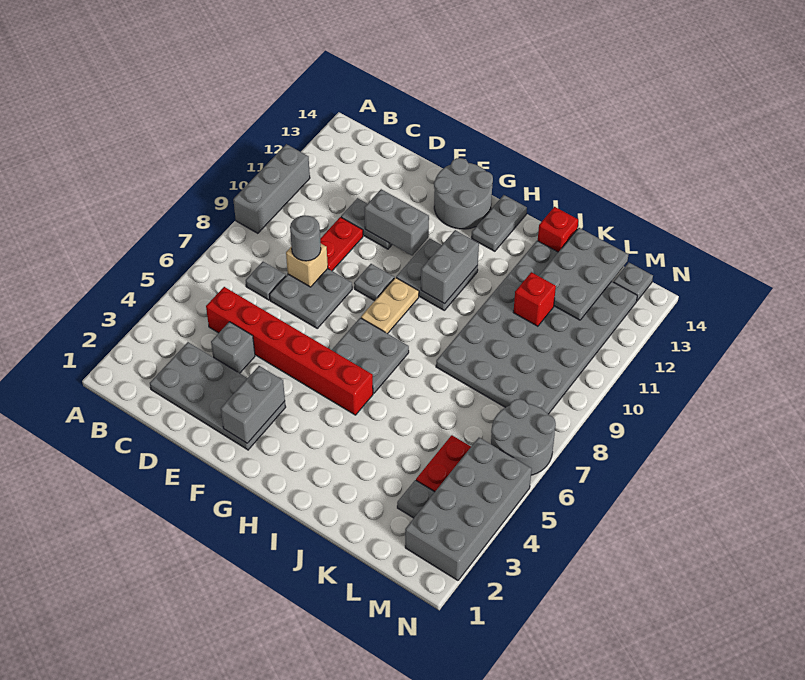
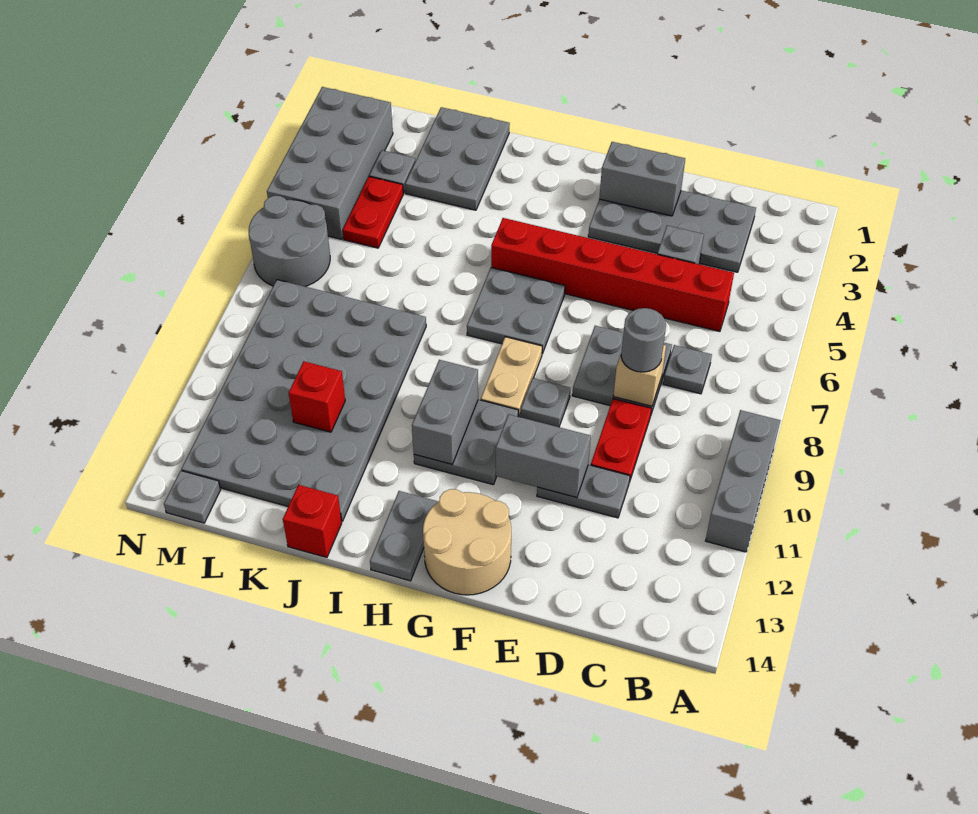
grey 1x2 brick [221,366,285,443] -> grey 1x2 brick turned to [599,142,685,216]
grey 2x2 round brick [434,158,493,229] -> tan 2x2 round brick [423,489,511,595]
grey 2x3 plate [539,228,628,320] -> grey 2x3 plate moved to [405,107,510,210]

